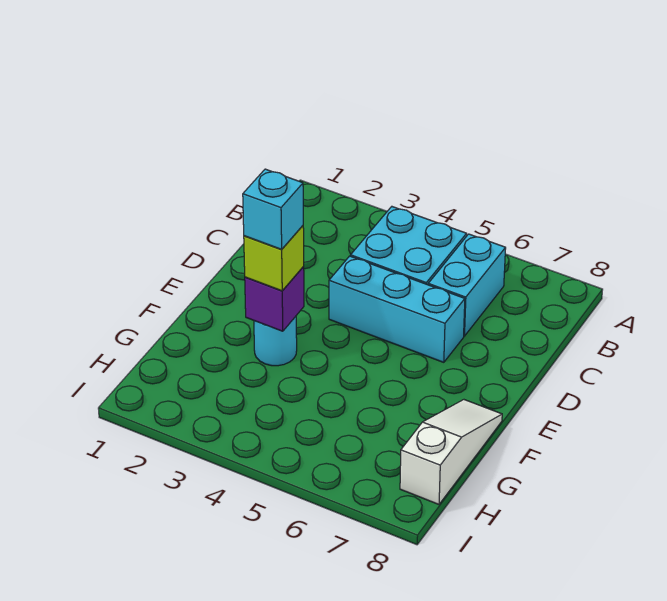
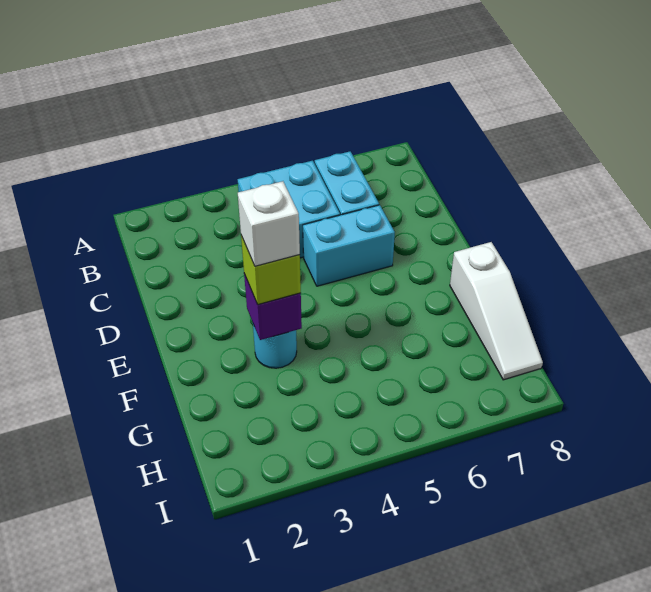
cyan 1x3 brick [329,256,465,362] -> cyan 1x2 brick [303,205,395,286]
cyan 1x1 brick [243,169,303,249] -> white 1x1 brick [238,181,300,266]
white 1x3 slope [400,400,502,504] -> white 1x3 slope turned to [450,242,543,380]

